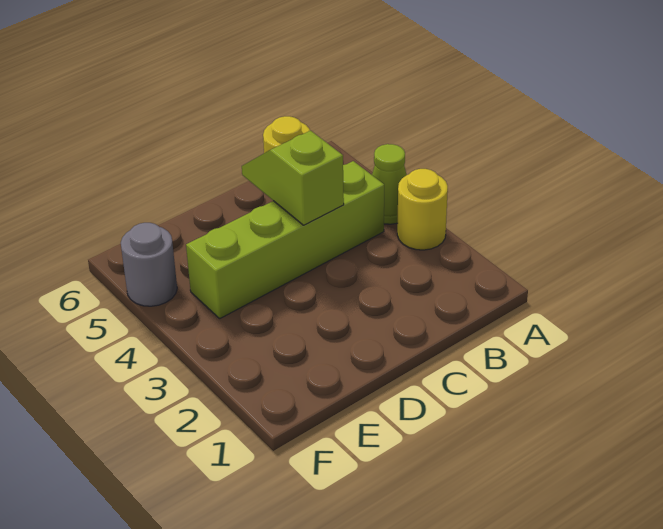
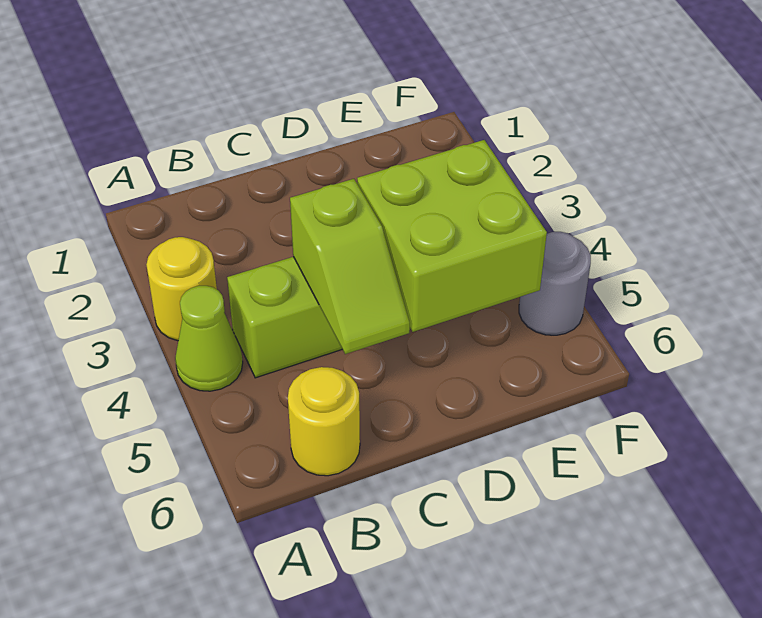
none -> lime 2x2 brick [357,140,547,332]

